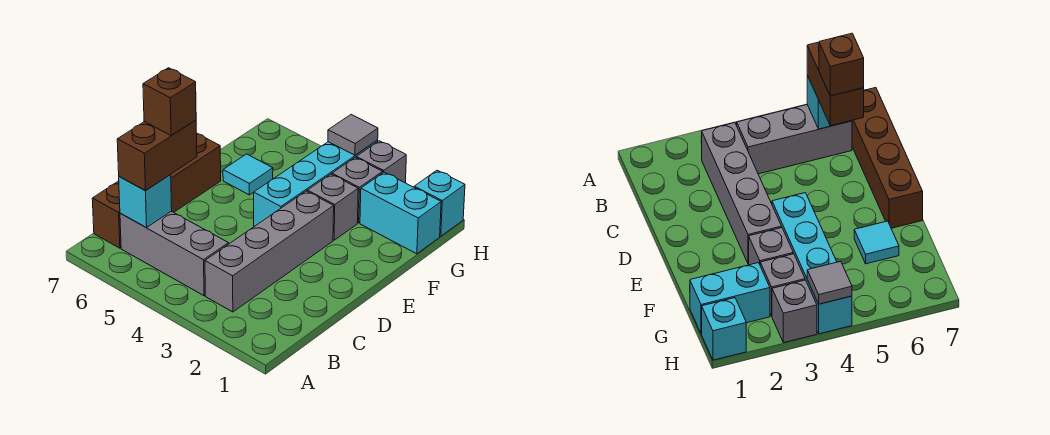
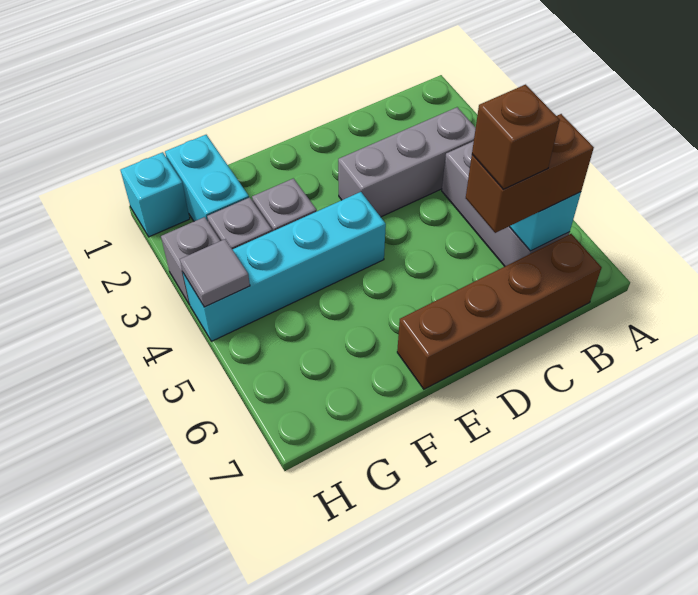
grey 1x4 brick [205,191,334,312] -> grey 1x3 brick [338,107,476,217]
cyan 1x1 tile [223,154,273,195] -> none

